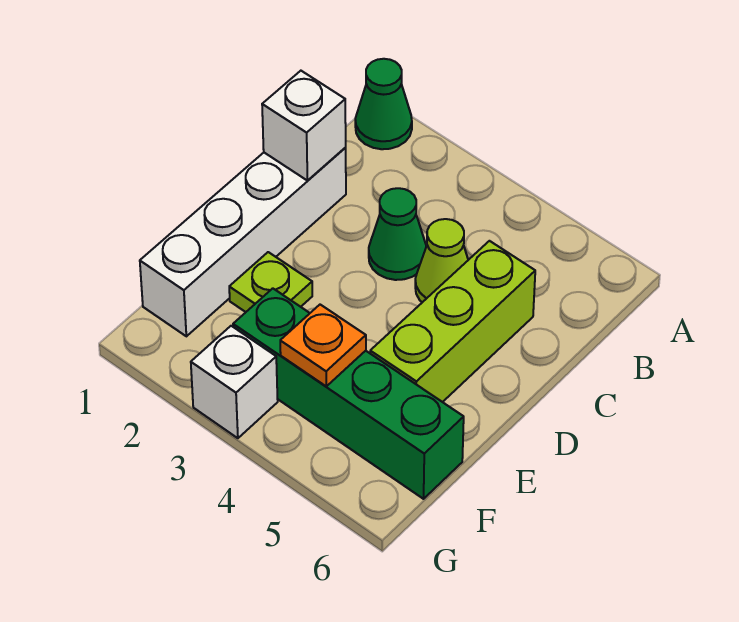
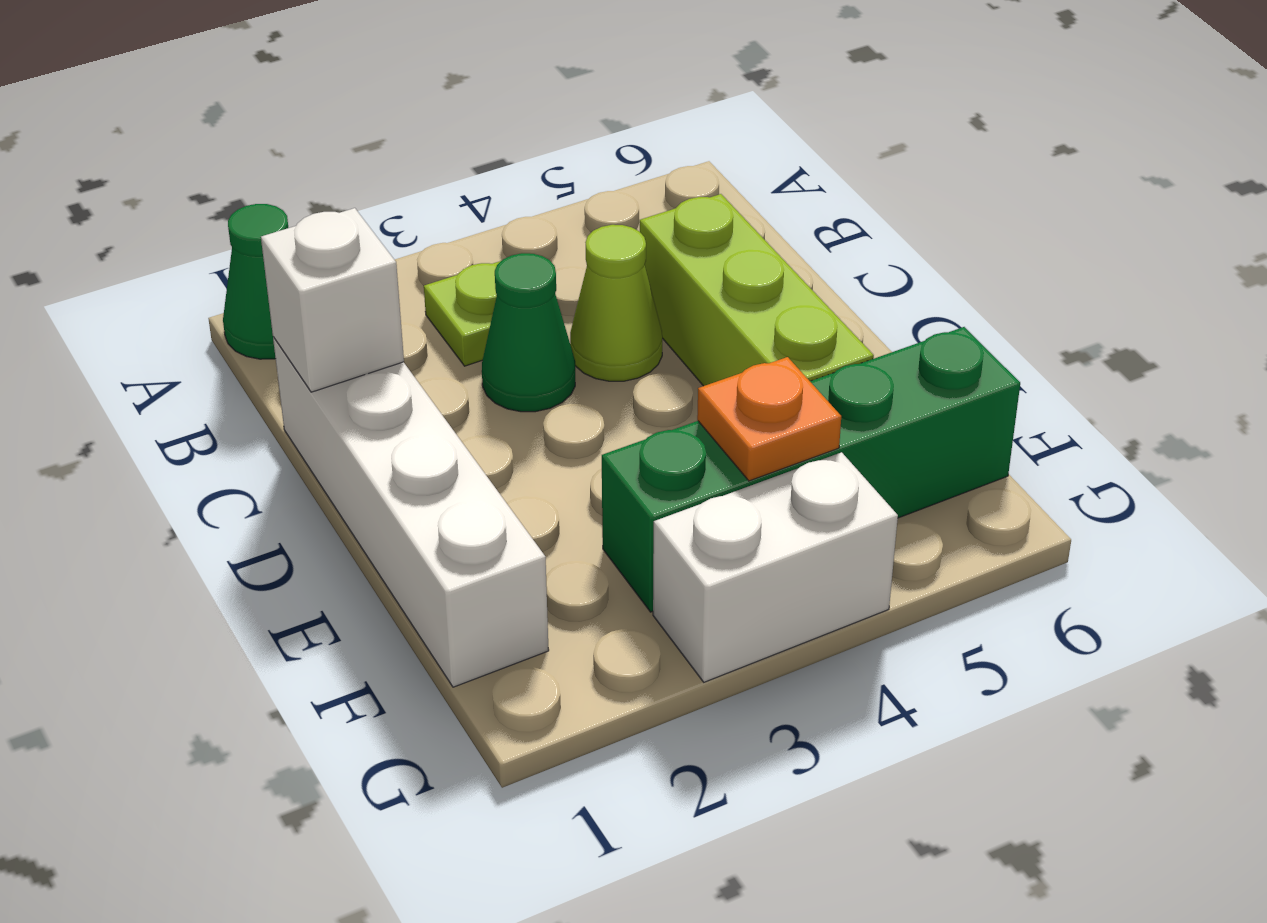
lime 1x1 plate [229,252,312,312] -> lime 1x1 plate moved to [424,261,501,366]
white 1x1 brick [191,326,278,438] -> white 1x2 brick [653,452,898,682]

